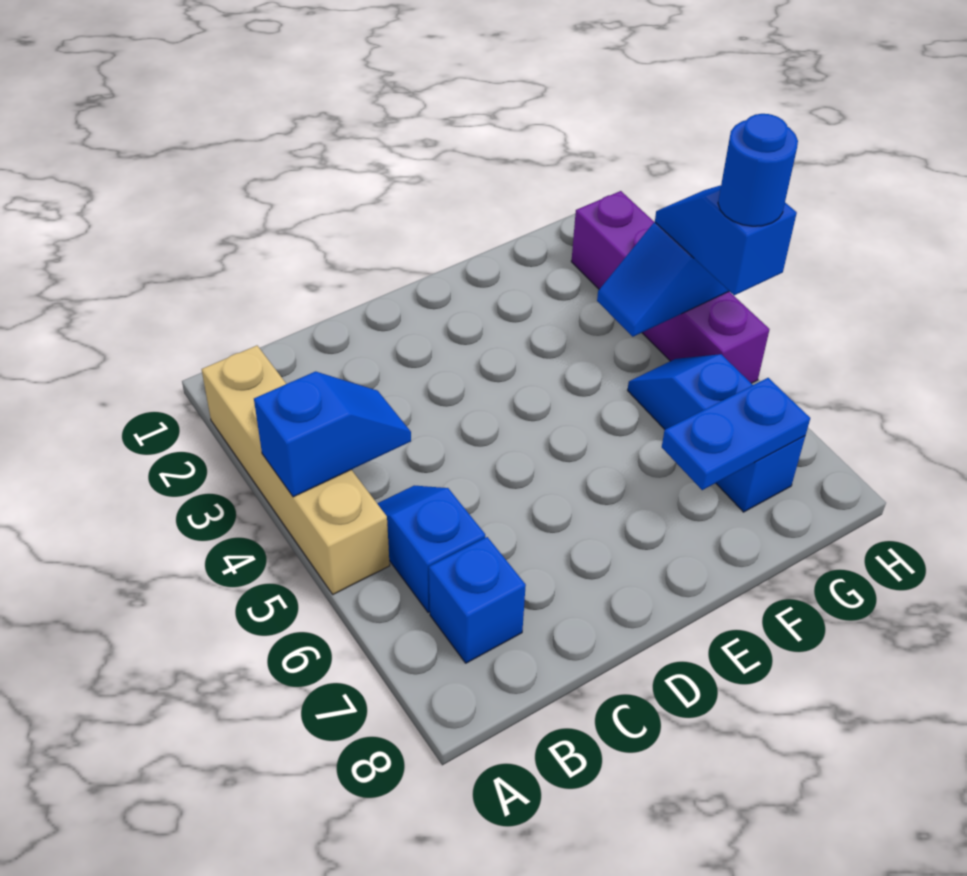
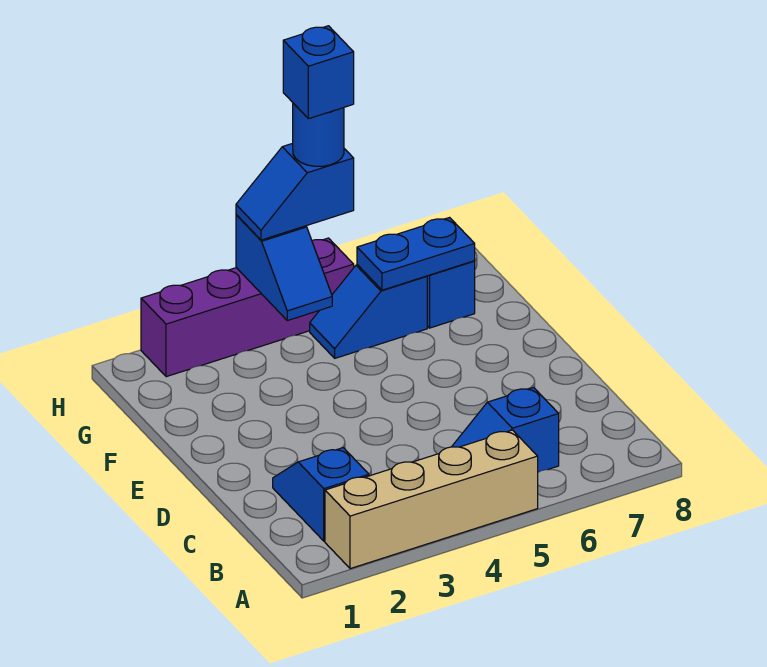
blue 1x2 slope [254,371,411,497] -> blue 1x2 slope moved to [273,448,369,541]
blue 1x1 brick [429,537,526,663] -> blue 1x1 brick moved to [283,26,354,119]
blue 1x2 plate [662,378,810,490] -> blue 1x2 plate turned to [357,218,475,290]

